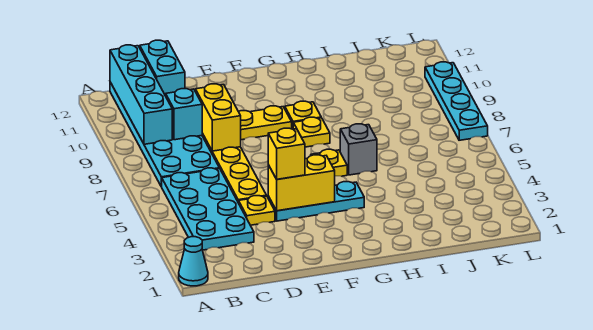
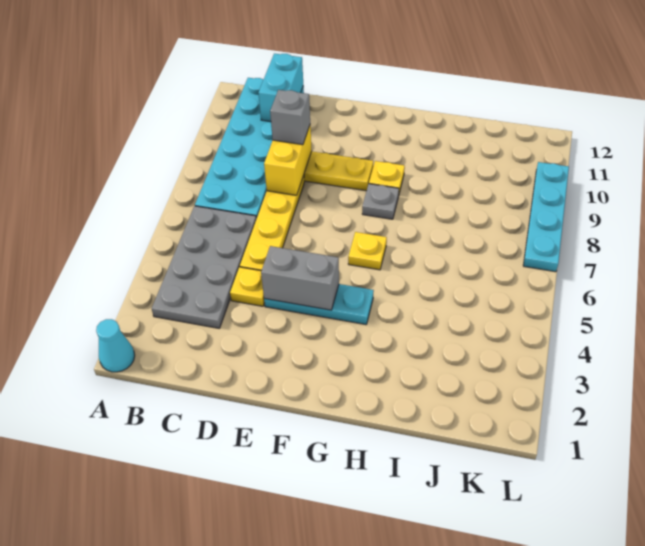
cyan 2x4 plate [162,168,254,250] -> grey 2x4 plate [152,206,256,328]
cyan 1x4 brick [110,45,172,144] -> none
cyan 1x1 brick [166,89,203,140] -> none
yellow 1x2 brick [268,155,335,211] -> grey 1x2 brick [261,246,339,310]
yellow 1x1 brick [268,128,305,179] -> none
yellow 1x1 plate [293,117,330,147] -> grey 1x1 plate [362,184,399,219]
grey 1x1 brick [340,124,377,175] -> grey 1x1 brick moved to [270,90,310,145]

